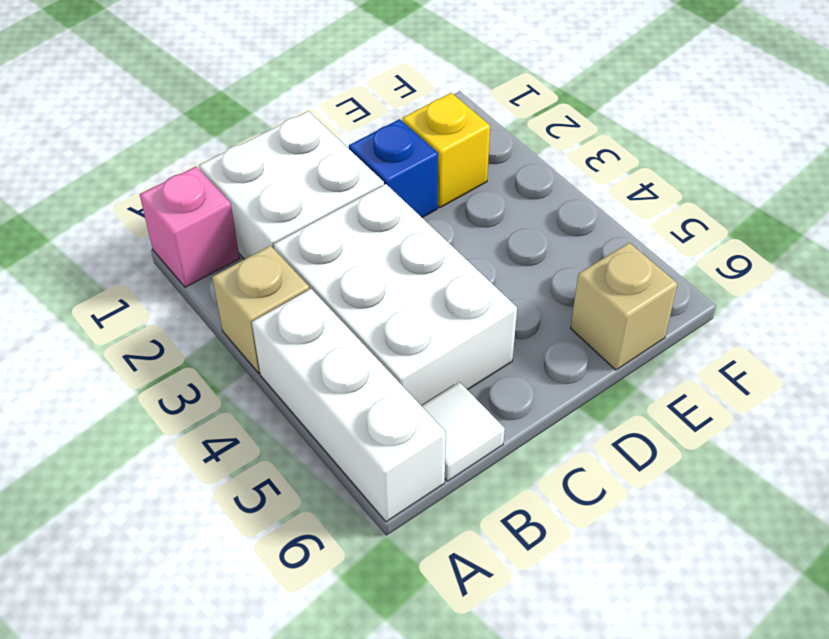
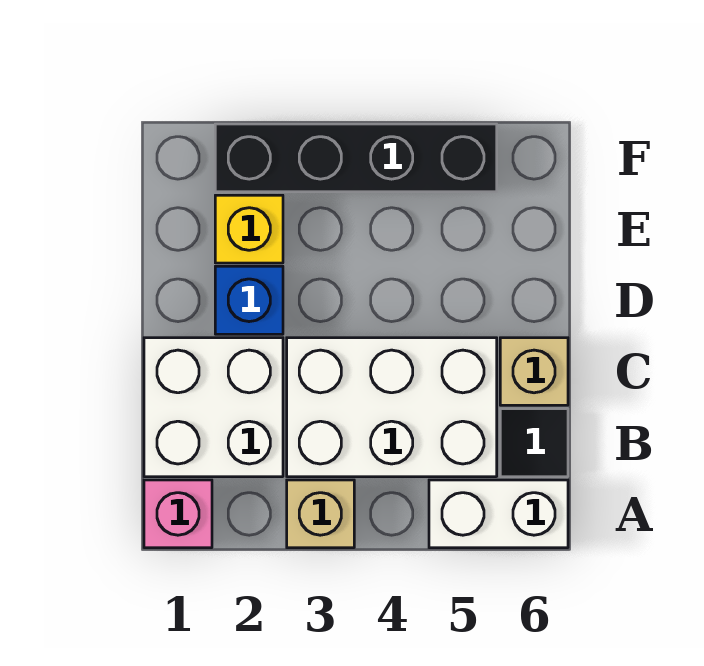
white 1x3 brick [252,289,446,522] -> white 1x2 brick [429,480,568,548]
white 1x1 tile [422,382,505,481] -> black 1x1 tile [500,409,568,477]
tan 1x1 brick [571,243,678,370] -> tan 1x1 brick moved to [500,338,568,405]
none -> black 1x4 brick [215,124,497,192]

